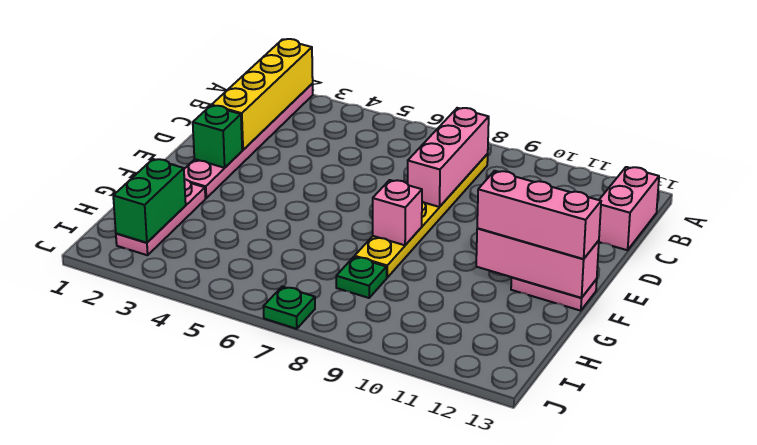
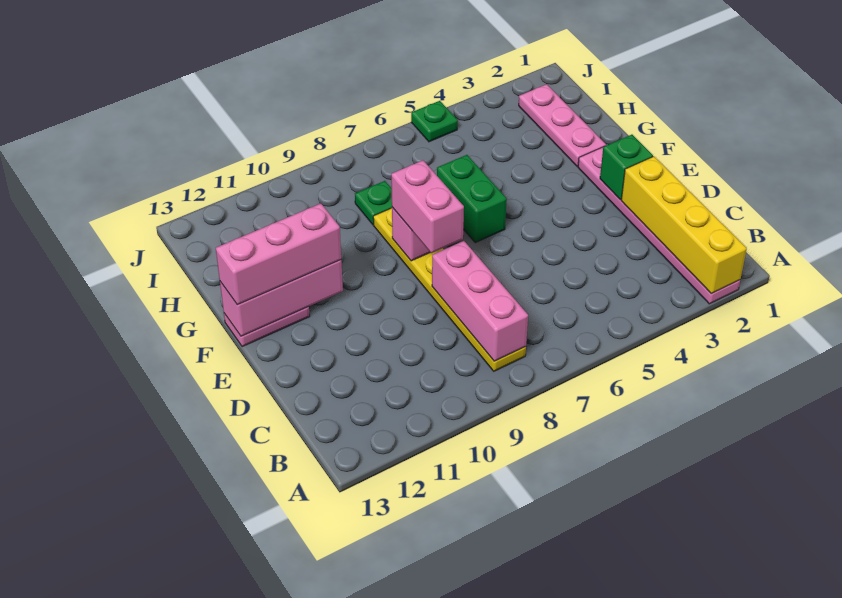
pink 1x2 brick [599,167,659,250] -> pink 1x2 brick moved to [391,160,464,253]
green 1x2 brick [113,159,186,243] -> green 1x2 brick moved to [437,155,507,243]
green 1x1 plate [263,287,315,329] -> green 1x1 plate moved to [411,101,458,142]

